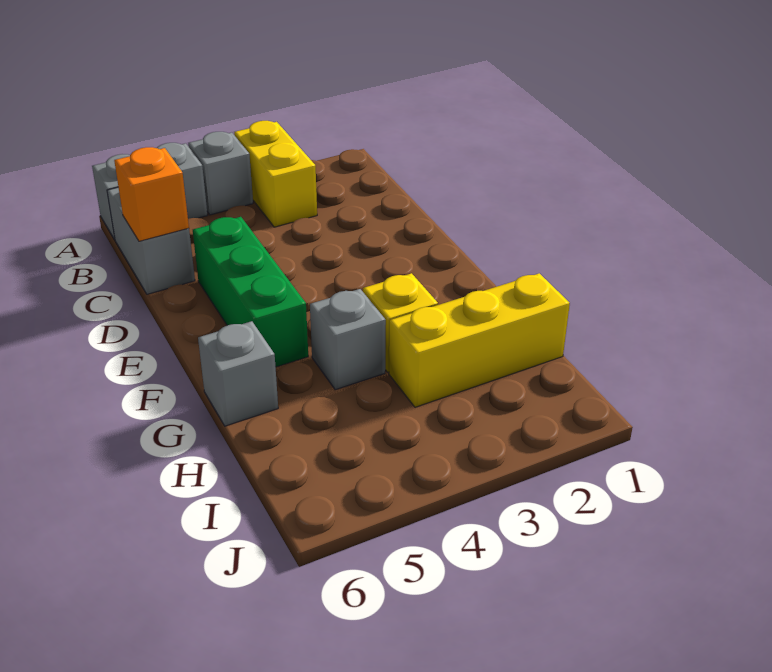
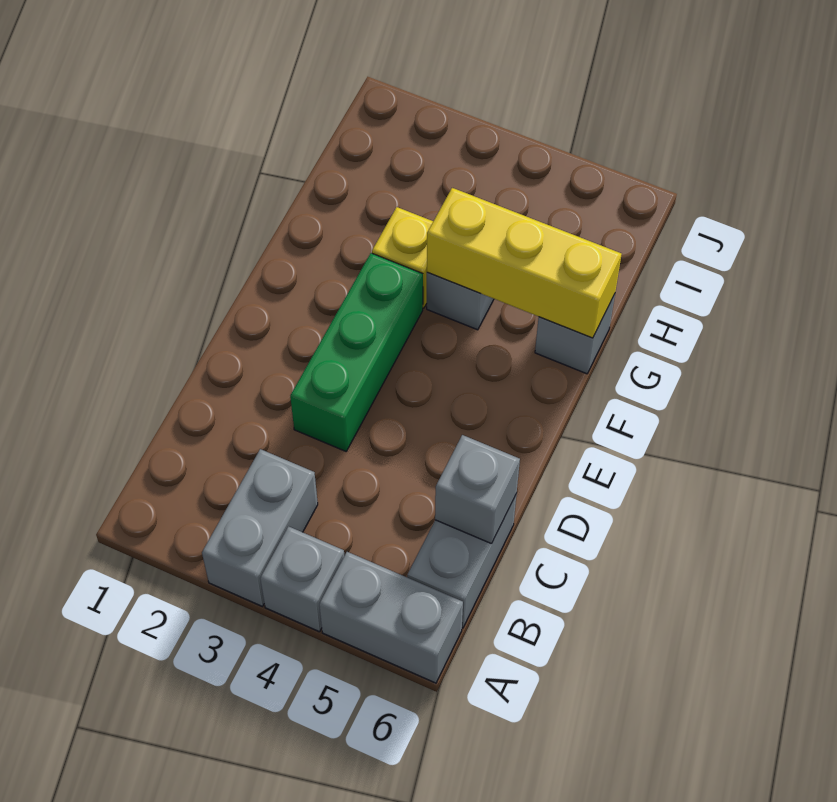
yellow 1x2 brick [234,121,317,227] -> grey 1x2 brick [202,449,318,606]
orange 1x1 brick [114,147,189,241] -> grey 1x1 brick [435,435,520,544]
green 1x3 brick [193,217,308,367] -> green 1x3 brick moved to [290,253,423,451]
yellow 1x3 brick [389,273,570,407] -> yellow 1x3 brick moved to [427,188,621,338]

